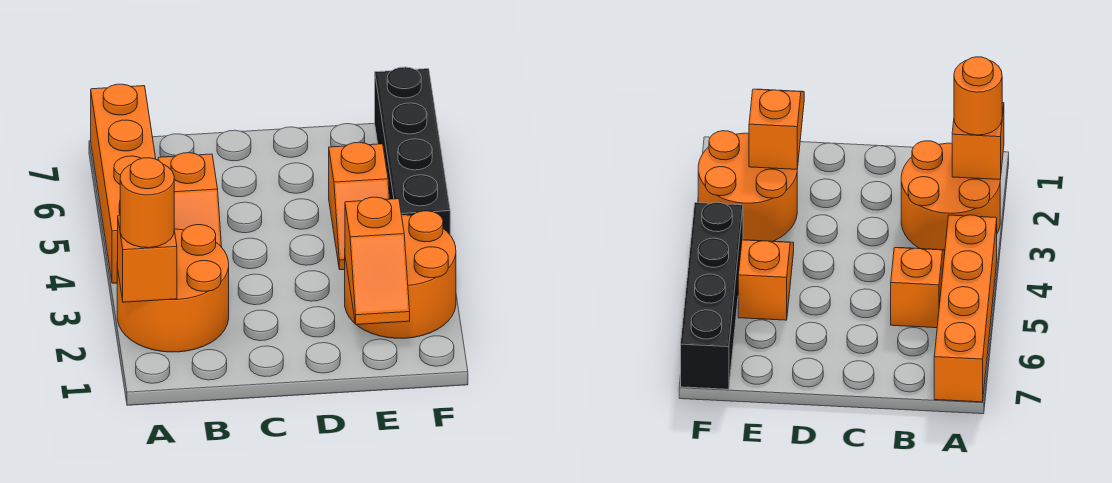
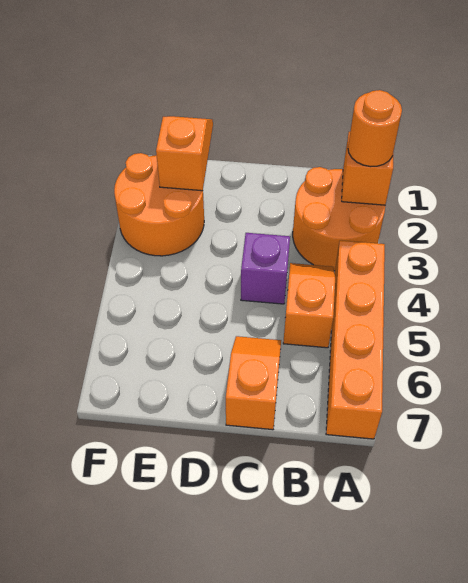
none -> purple 1x1 brick [241,233,290,304]
orange 1x2 slope [329,142,389,270] -> orange 1x2 slope moved to [226,336,281,430]
black 1x4 brick [375,67,450,234] -> none

